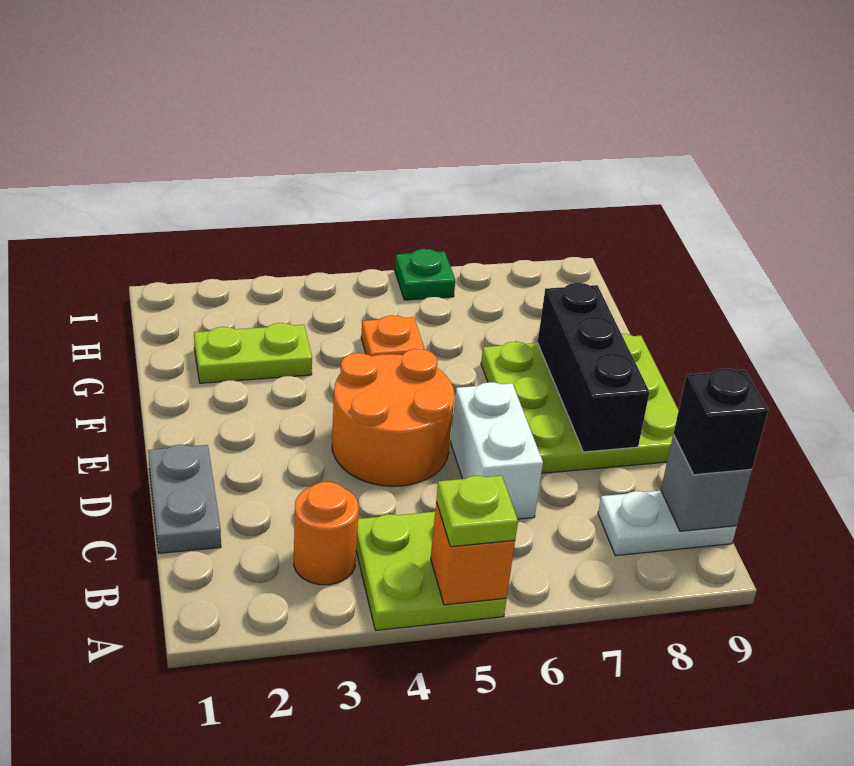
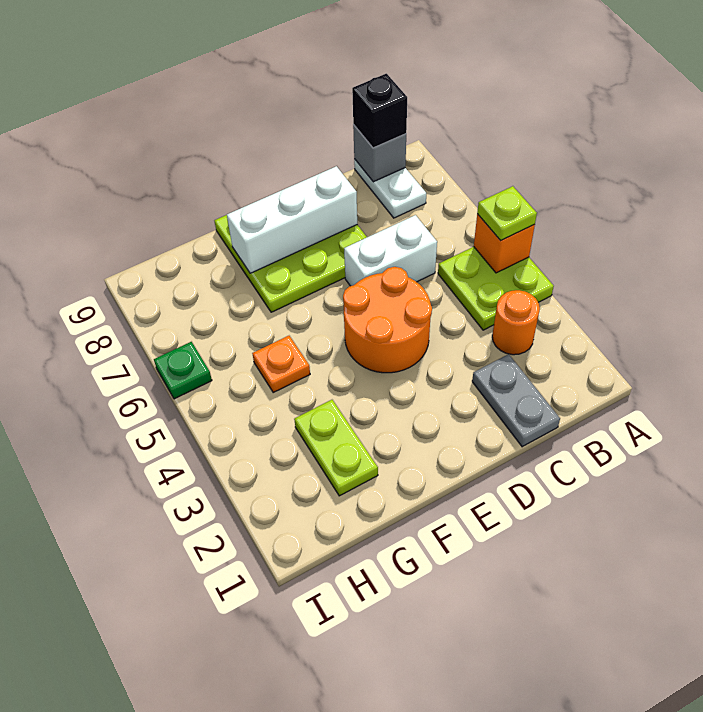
grey 1x2 plate [148,445,221,553] -> grey 1x2 plate turned to [472,354,560,447]
black 1x3 brick [537,283,650,452] -> white 1x3 brick [227,166,357,273]

